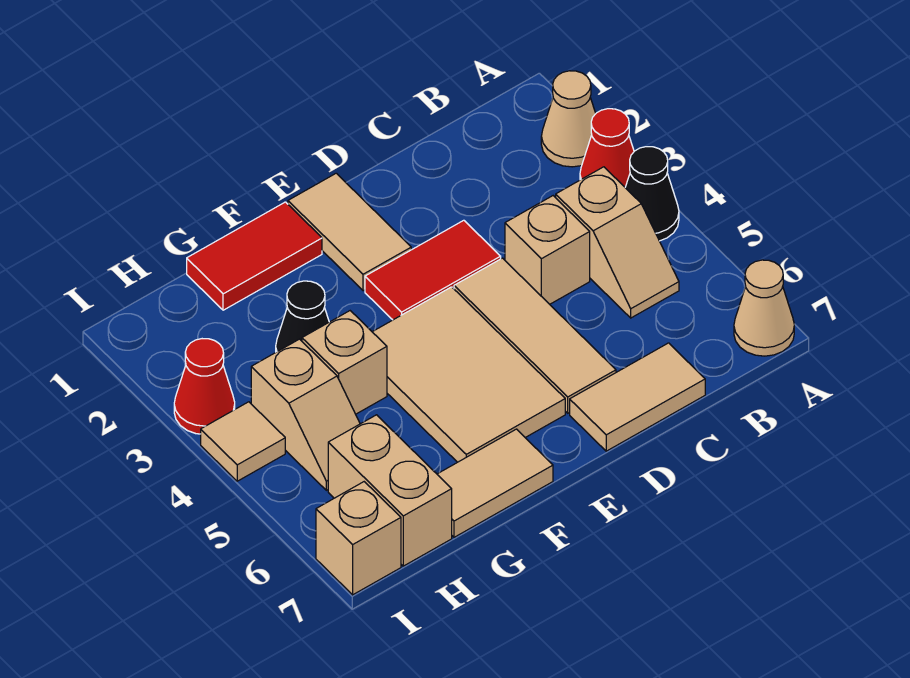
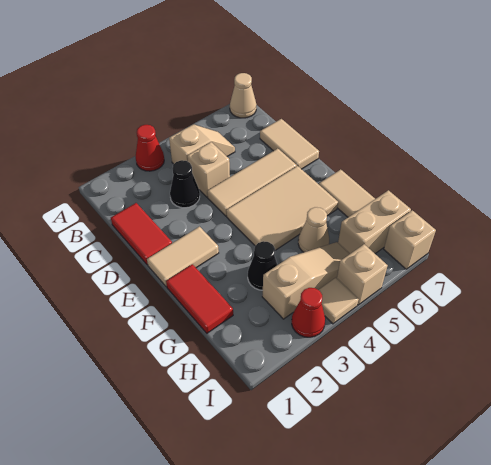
tan 1x1 cone [541,71,596,167] -> tan 1x1 cone moved to [298,207,329,252]
black 1x1 cone [625,147,679,241] -> black 1x1 cone moved to [170,160,200,208]
red 1x2 tile [365,220,501,320] -> red 1x2 tile moved to [111,203,172,265]
tan 1x1 brick [302,311,387,414] -> tan 1x1 brick moved to [337,244,388,305]
tan 1x2 slope [251,339,360,490] -> tan 1x3 slope [262,242,350,319]

